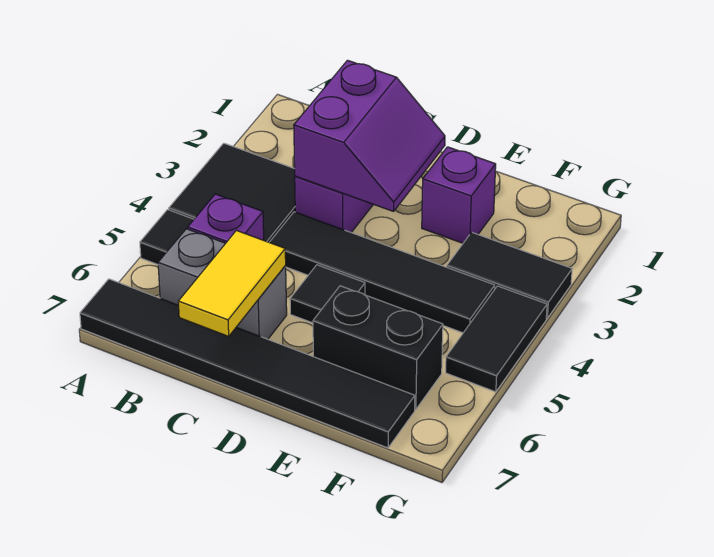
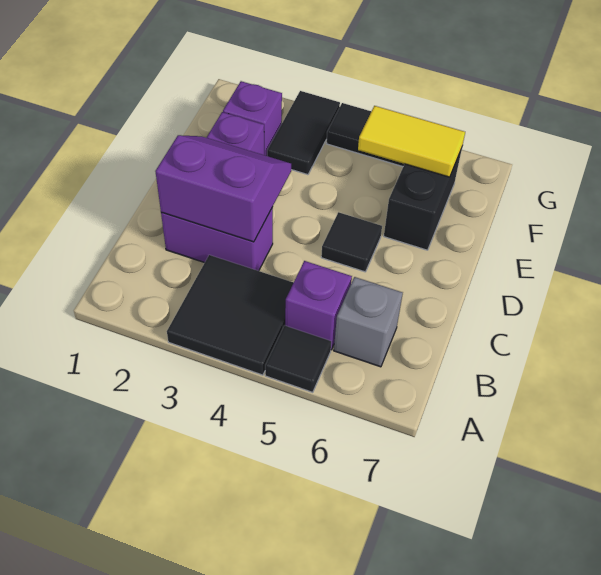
black 1x6 tile [80,279,415,448] -> none
grey 1x2 brick [158,229,287,339] -> grey 1x1 brick [334,277,403,367]
black 1x4 tile [269,212,495,333] -> none
yellow 1x2 tile [178,231,286,336] -> yellow 1x2 tile moved to [358,106,465,177]
none -> purple 1x1 brick [223,81,282,156]

